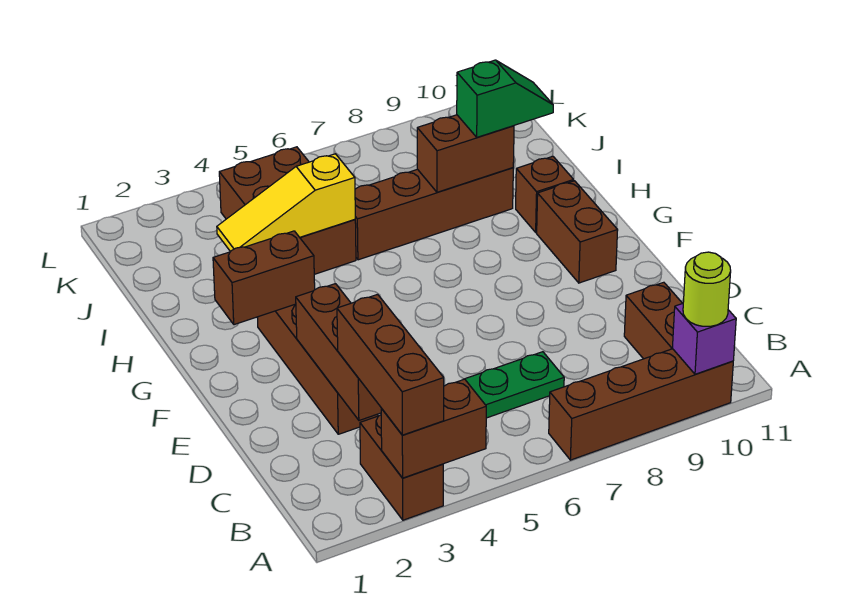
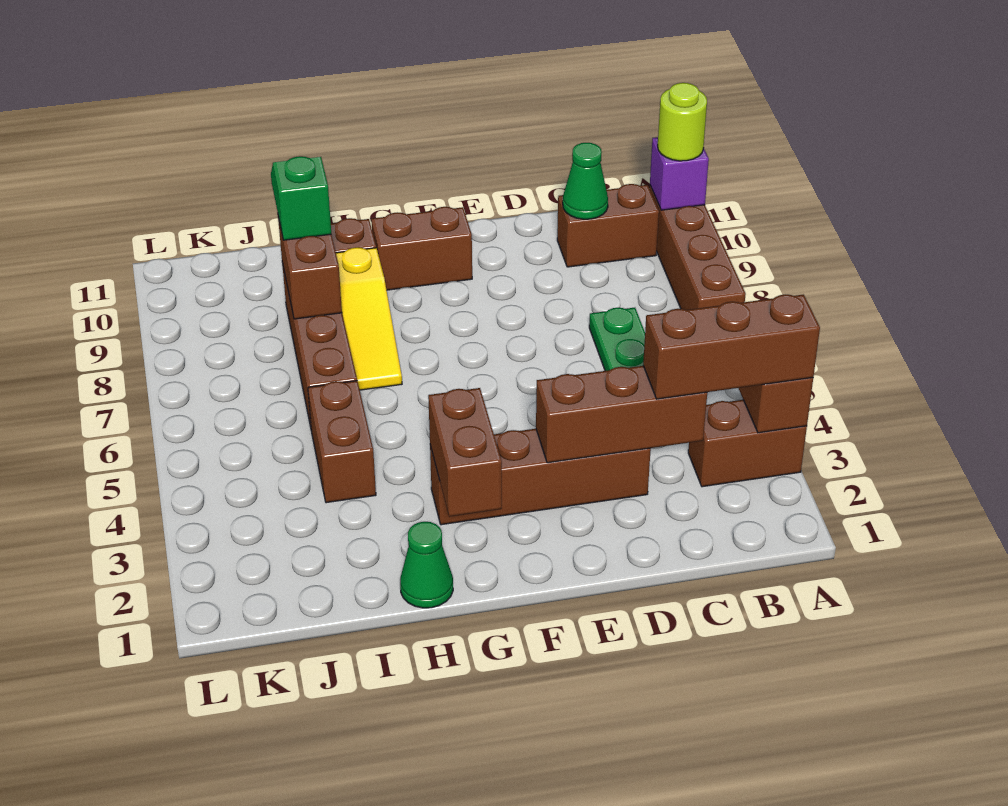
none -> green 1x1 cone [563,143,608,219]
none -> green 1x1 cone [400,522,453,608]
yellow 1x3 slope [217,154,355,251] -> yellow 1x3 slope moved to [336,247,402,390]
brown 2x3 brick [219,147,356,274] -> brown 1x2 brick [308,381,376,503]

